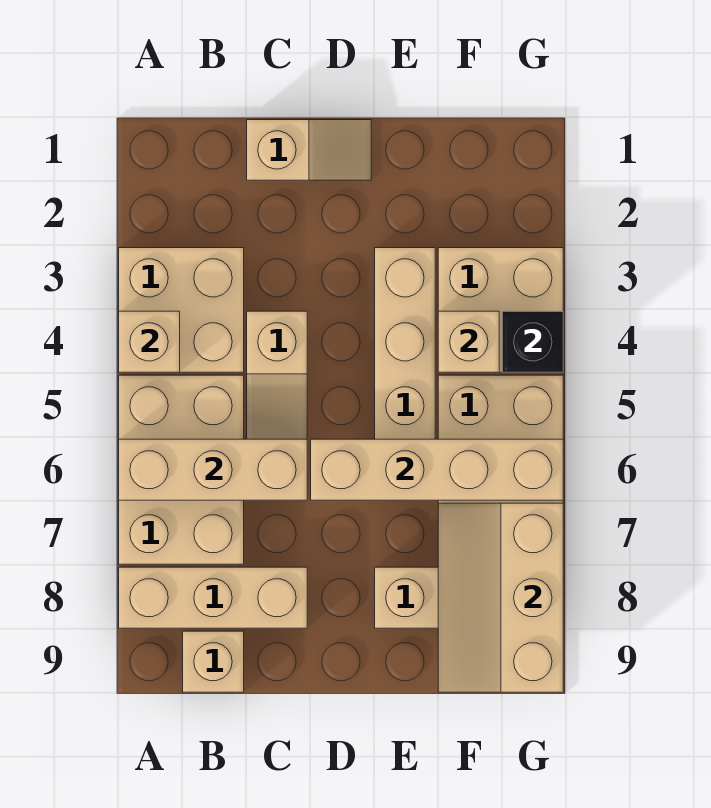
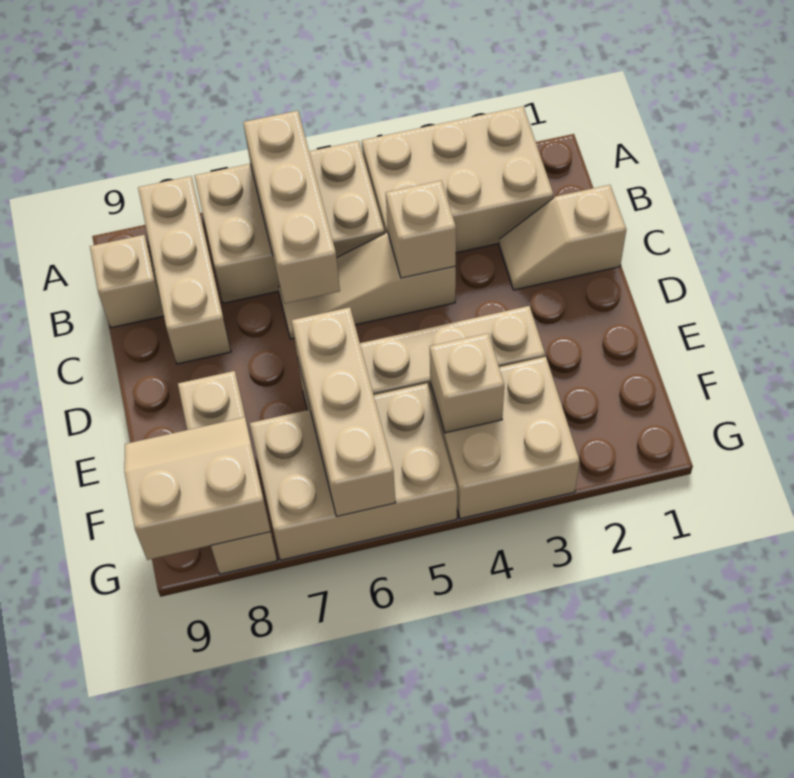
tan 2x2 brick [119,248,244,372] -> tan 2x3 brick [362,106,554,253]
tan 1x1 brick [119,311,180,372] -> tan 1x1 brick moved to [386,181,456,278]
tan 1x2 slope [247,120,371,180] -> tan 1x2 slope turned to [499,185,626,290]
tan 1x4 brick [311,439,563,500] -> tan 1x3 brick [292,307,396,516]
tan 2x3 slope [438,503,563,692] -> tan 2x2 slope [124,417,271,560]
black 1x1 brick [502,311,563,372] -> none

